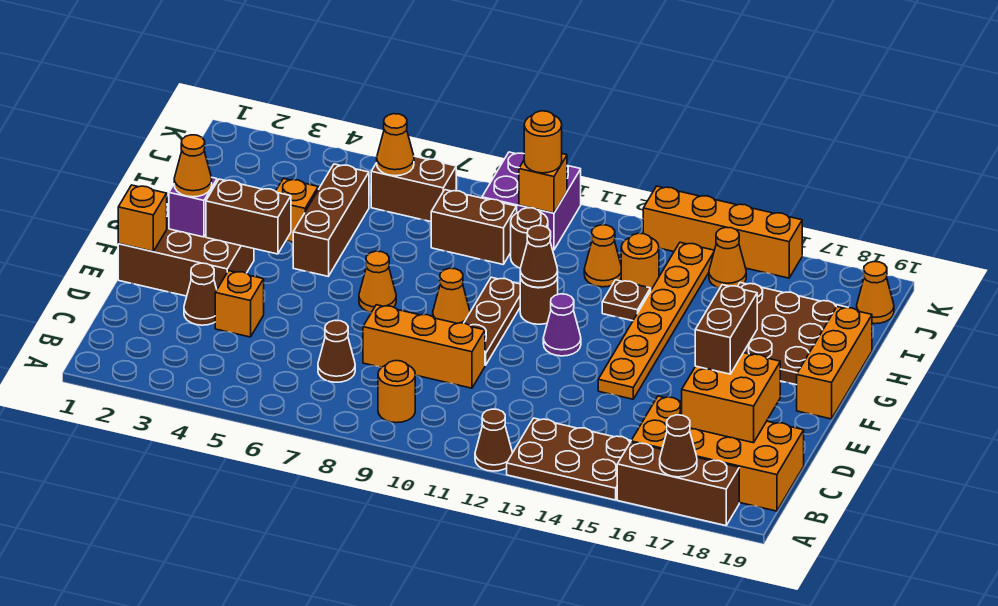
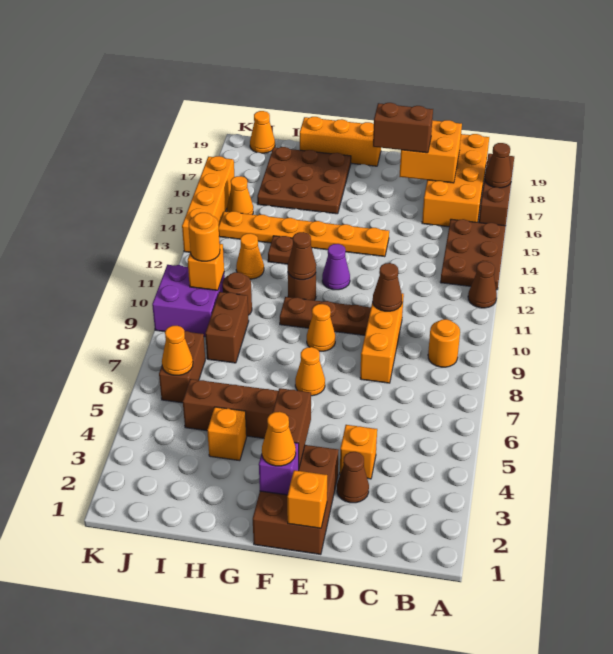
brown 1x1 cone [318,320,355,382] -> brown 1x1 cone moved to [373,263,402,311]
orange 1x1 round brick [621,233,659,290] -> none

